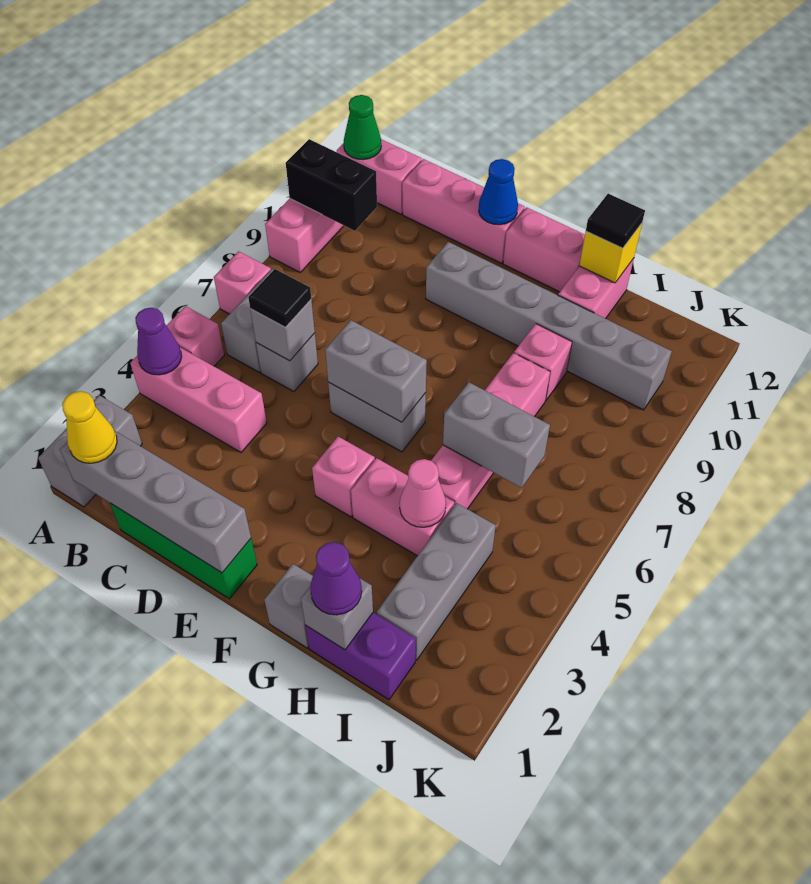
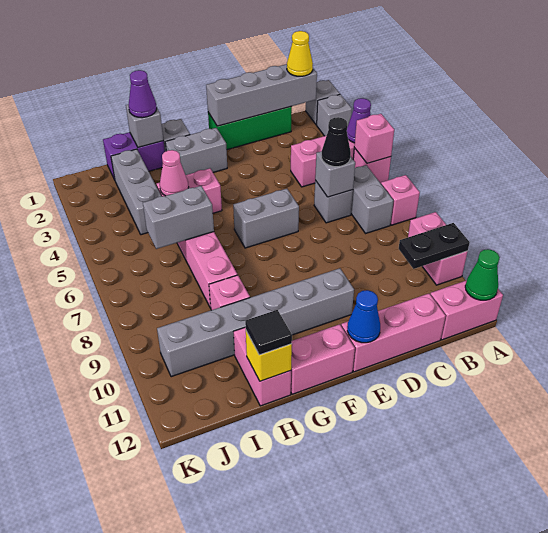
black 1x2 brick [286,139,377,231] -> black 1x2 plate [399,223,470,269]
black 1x1 tile [248,269,311,327] -> black 1x1 cone [321,117,351,167]
grey 1x2 brick [325,320,427,422] -> grey 1x2 brick moved to [165,128,227,175]
pink 1x1 brick [312,437,375,517] -> pink 1x1 brick moved to [354,114,394,163]

